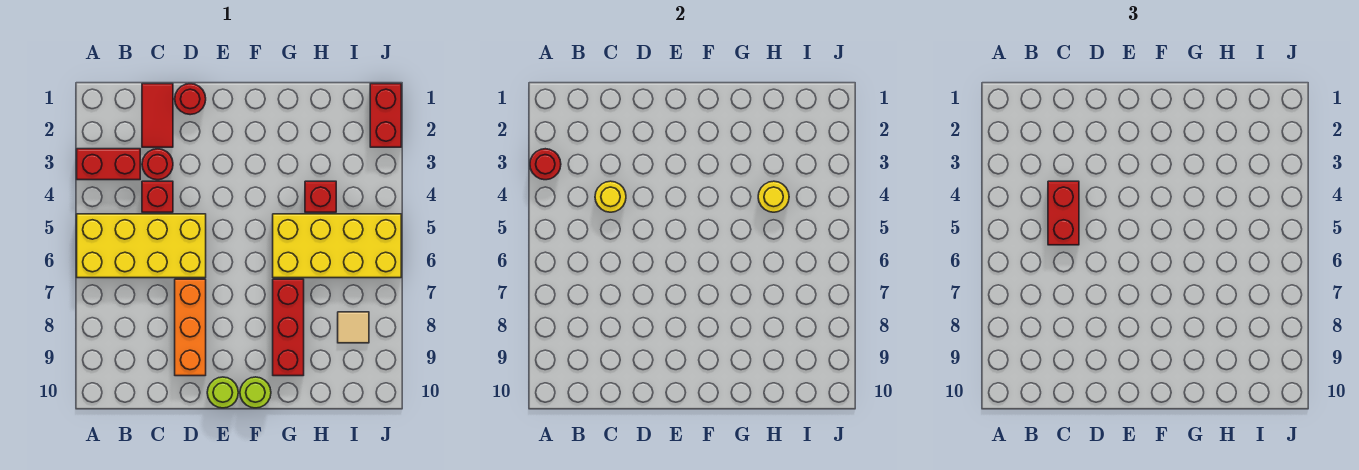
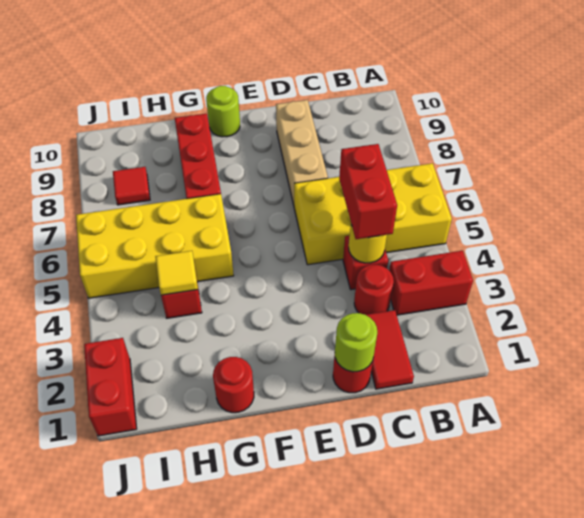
red 1x1 round brick [530,149,561,180] -> red 1x1 round brick moved to [213,357,254,413]
orange 1x3 brick [175,279,206,376] -> tan 1x3 brick [276,100,328,205]
lime 1x1 round brick [207,377,238,408] -> lime 1x1 round brick moved to [335,313,377,372]
yellow 1x1 round brick [758,181,789,212] -> yellow 1x1 tile [155,251,198,295]
tan 1x1 tile [338,312,369,343] -> red 1x1 tile [113,167,150,205]

